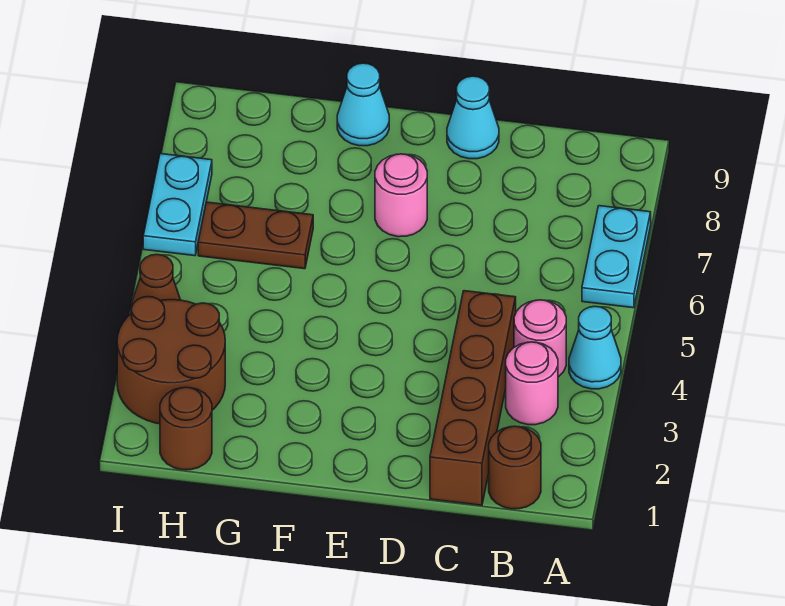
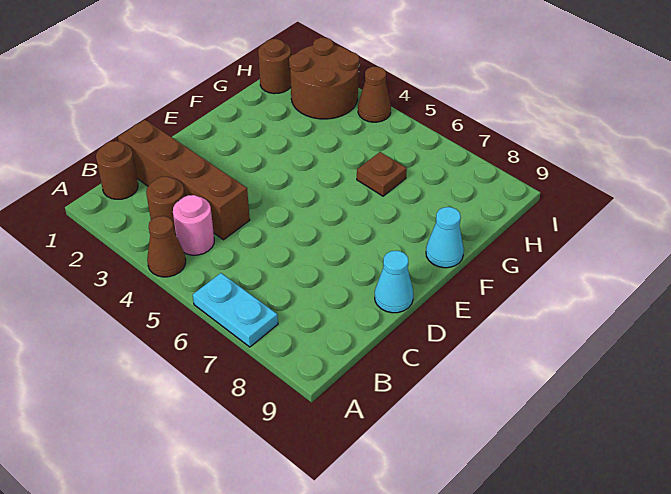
cyan 1x1 cone [569,306,621,389] -> brown 1x1 cone [147,216,186,277]
pink 1x1 round brick [506,342,558,425] -> brown 1x1 round brick [146,177,185,234]
pink 1x1 round brick [375,154,427,237] -> none
brown 1x2 plate [198,202,313,269] -> brown 1x1 plate [357,152,407,196]
cyan 1x2 plate [143,154,212,256] -> none

